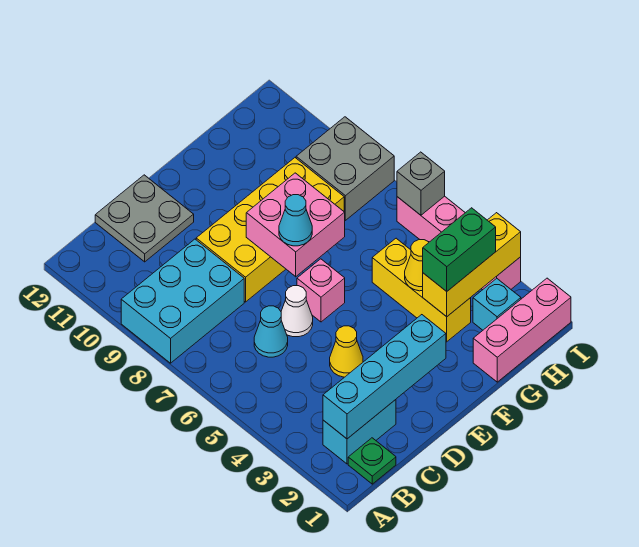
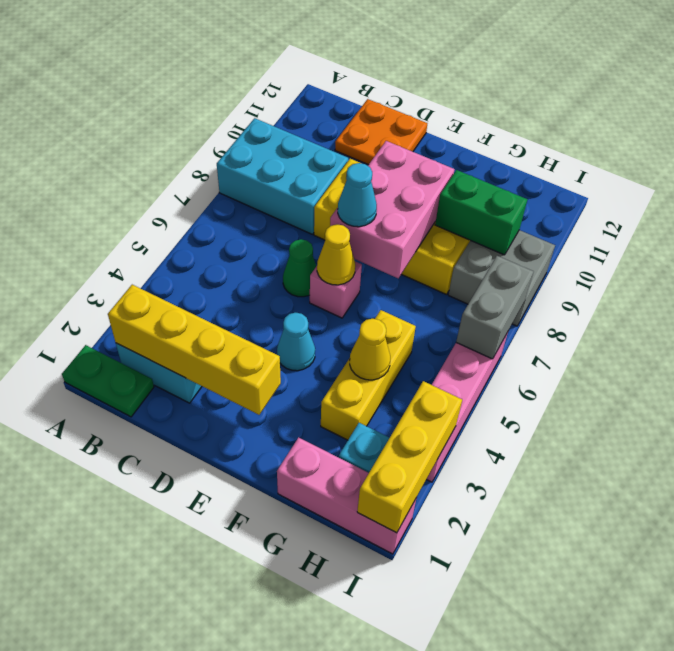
green 1x1 plate [348,438,396,484] -> green 1x2 plate [62,345,154,417]
cyan 1x4 brick [323,315,446,439] -> yellow 1x4 brick [108,285,281,415]
cyan 1x1 cone [254,306,288,357] -> cyan 1x1 cone moved to [277,313,315,371]
grey 2x2 plate [95,175,194,262] -> orange 2x2 plate [335,99,427,165]
yellow 1x1 cone [330,326,363,377] -> yellow 1x1 cone moved to [317,224,355,285]
white 1x1 cone [281,286,313,337] -> green 1x1 cone [283,239,316,297]
pink 2x2 brick [246,173,345,277] -> pink 2x3 brick [330,141,454,278]
yellow 1x3 brick [423,213,521,317] -> yellow 1x3 brick turned to [357,381,462,533]
green 1x2 brick [423,208,496,291] -> green 1x2 brick moved to [435,170,527,255]
grey 1x1 brick [397,152,445,215] -> grey 1x2 brick [456,256,534,359]

